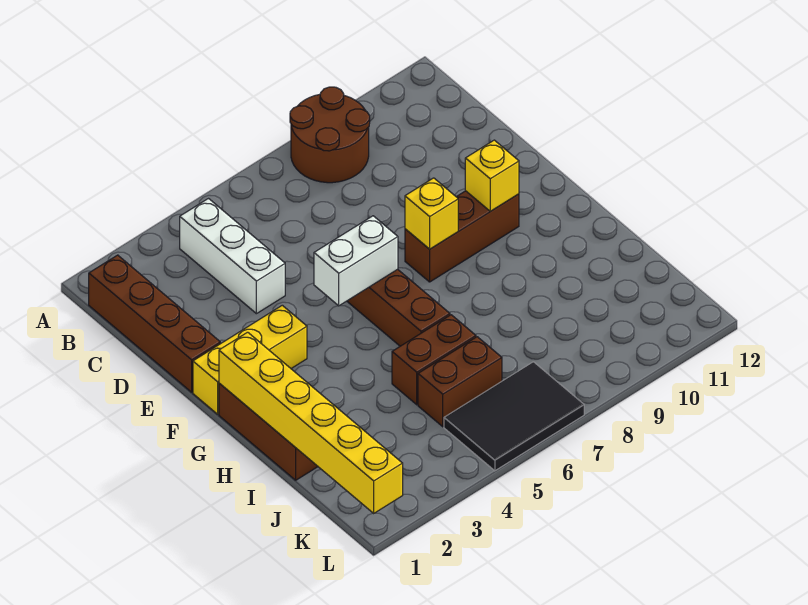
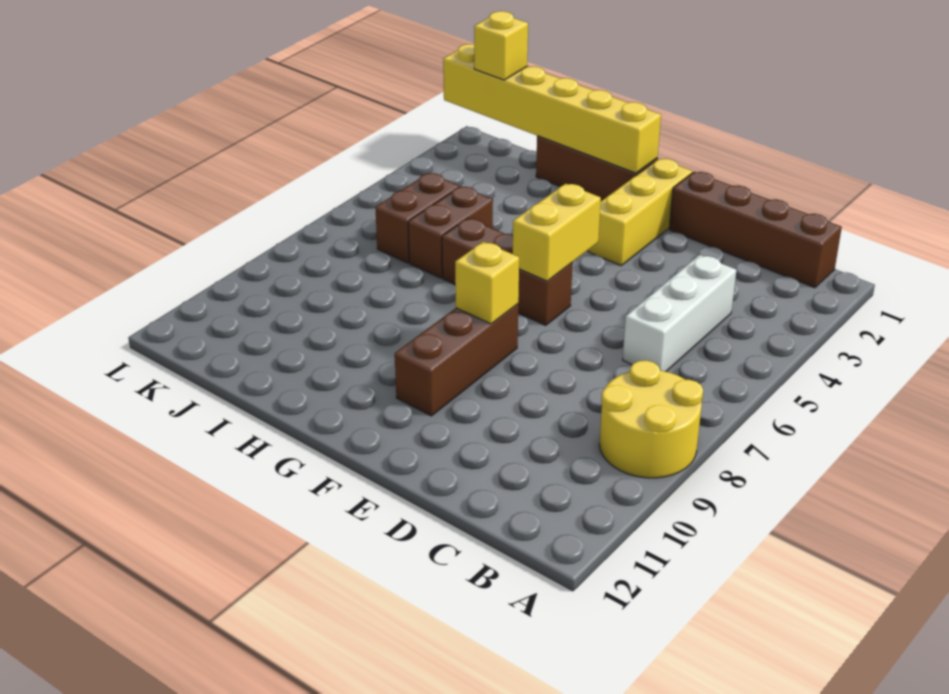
brown 2x2 round brick [290,87,370,183] -> yellow 2x2 round brick [599,360,703,478]
white 1x3 brick [180,199,285,314] -> white 1x3 brick turned to [623,255,736,371]
white 1x2 brick [314,216,398,306] -> yellow 1x2 brick [513,184,601,281]
yellow 1x1 brick [465,140,519,211] -> yellow 1x1 brick moved to [474,11,528,80]
black 2x3 tile [444,362,584,471] -> none

